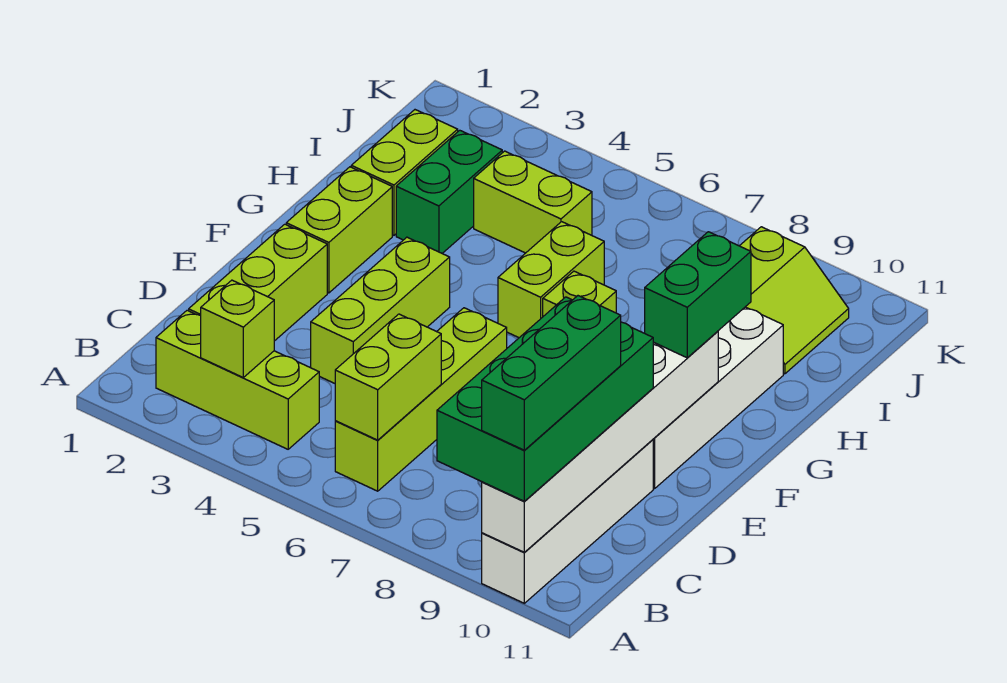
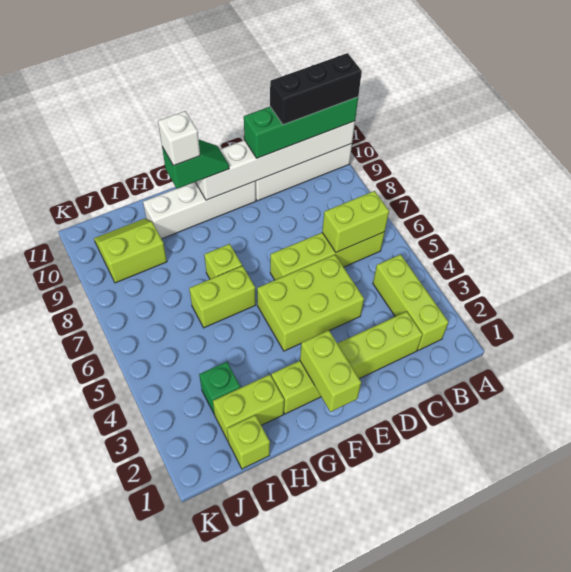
green 2x4 brick [437,297,653,501] -> green 1x4 brick [244,97,358,158]
green 1x3 brick [482,296,621,450] -> black 1x3 brick [270,53,362,125]
lime 1x1 brick [201,280,274,377] -> lime 1x1 brick moved to [227,415,270,469]
lime 1x3 brick [311,237,450,383] -> lime 2x3 brick [257,255,364,351]
green 1x2 brick [645,232,751,358] -> green 1x2 slope [162,140,229,189]
none -> white 1x1 brick [158,111,200,166]
green 1x2 brick [396,130,502,253] -> green 1x1 brick [199,362,240,415]
lime 1x2 brick [474,151,592,253] -> lime 1x2 brick moved to [300,330,361,412]

